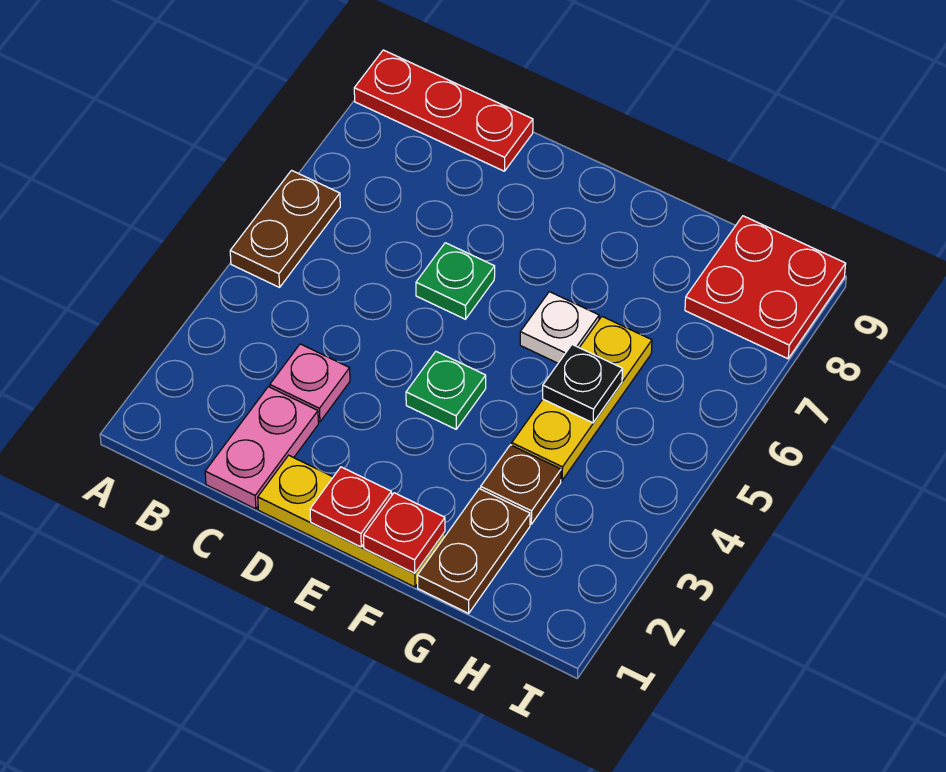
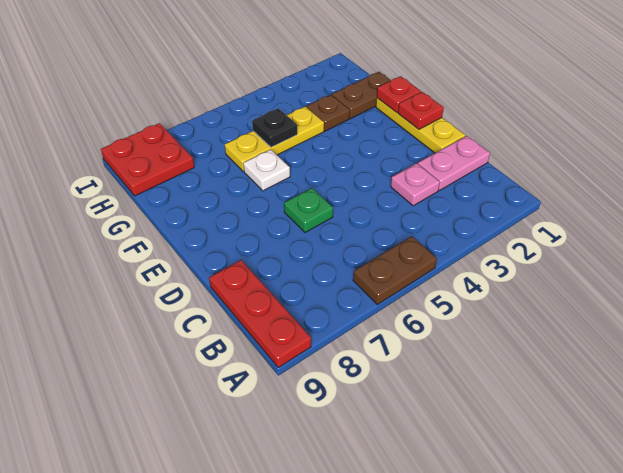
green 1x1 plate [406,352,486,429] -> none

